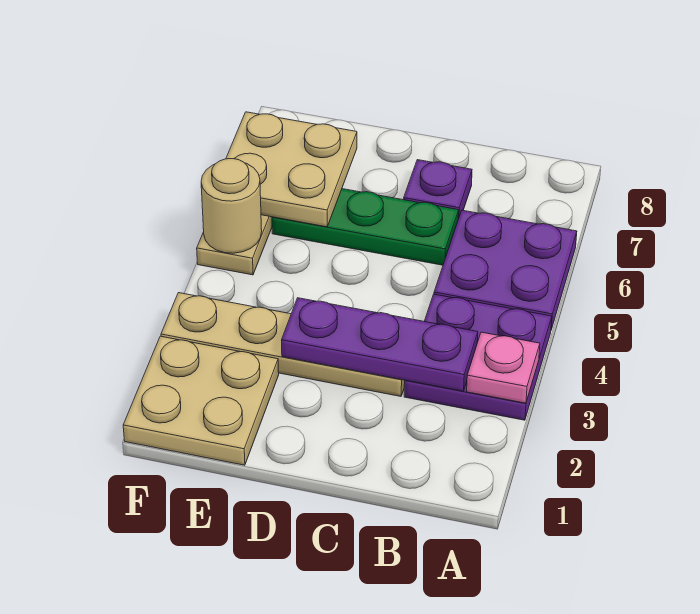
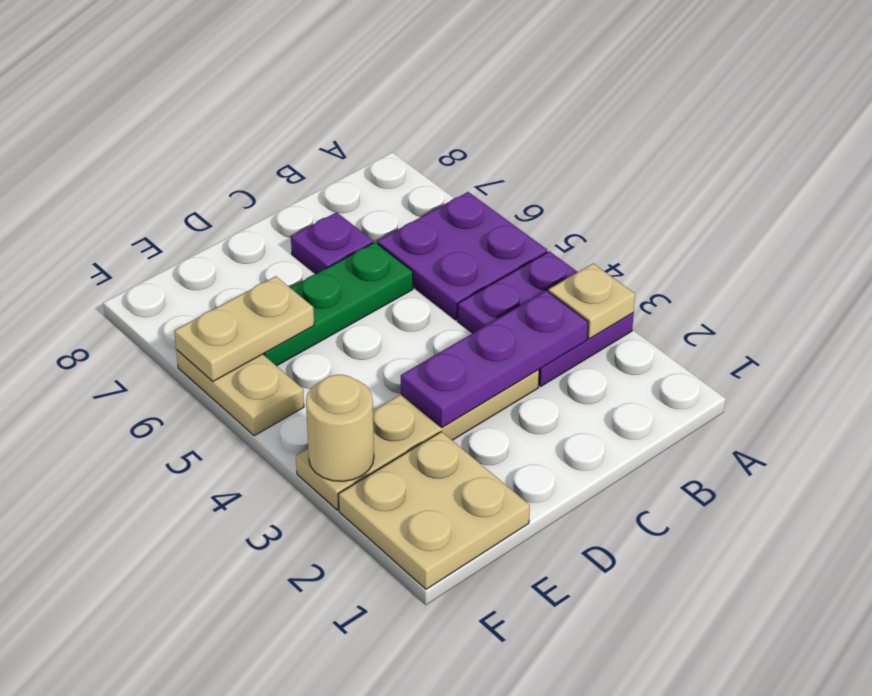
pink 1x1 plate [467,332,540,403] -> tan 1x1 plate [548,264,635,339]
tan 2x2 plate [226,112,357,227] -> tan 1x2 plate [174,276,314,381]
tan 1x1 round brick [201,159,262,253] -> tan 1x1 round brick moved to [306,375,374,481]

